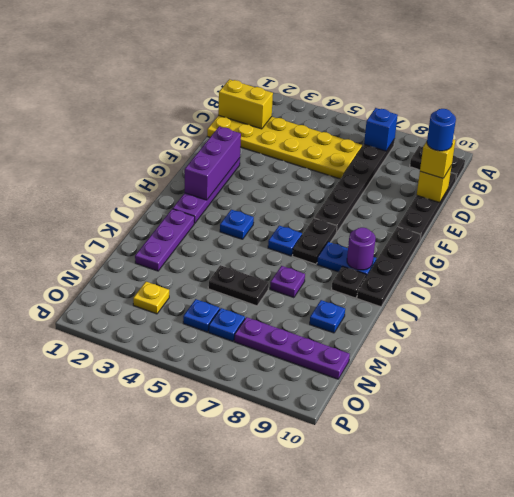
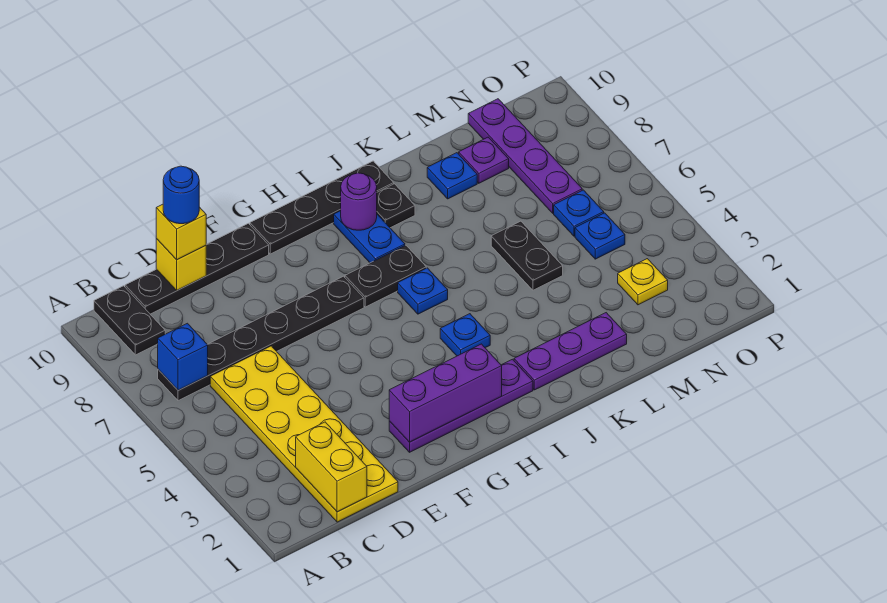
purple 1x1 plate [270,266,305,298] -> purple 1x1 plate moved to [459,137,509,183]

